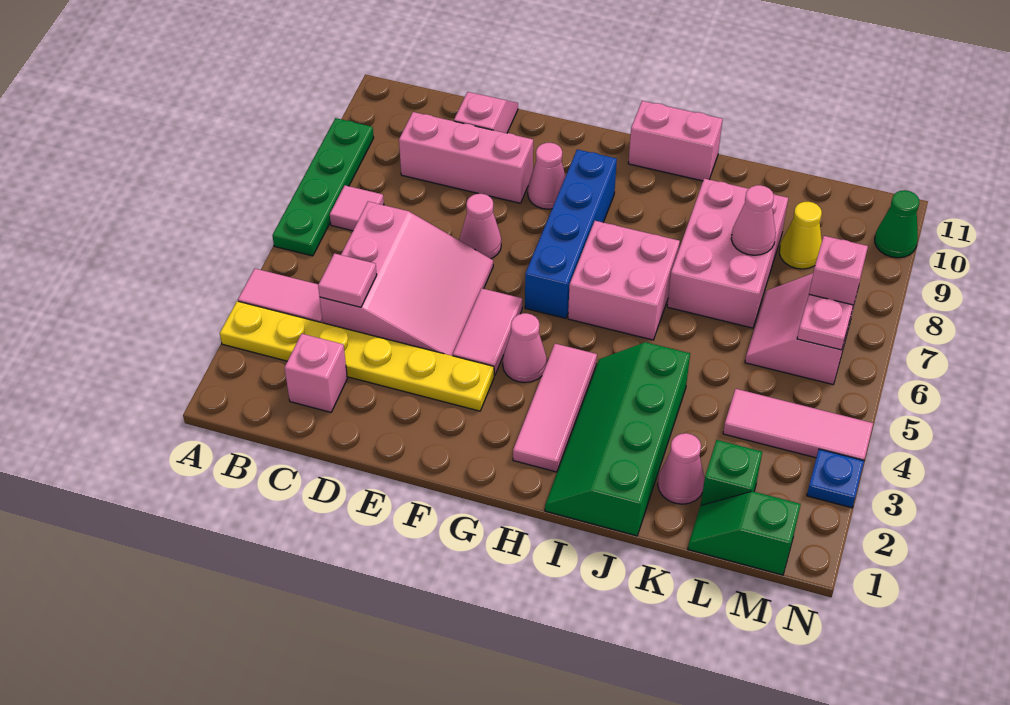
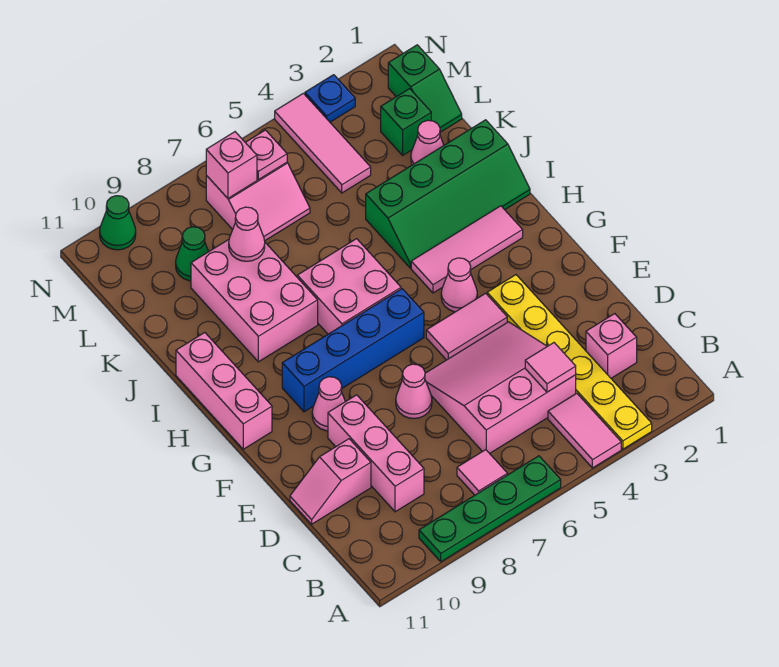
pink 1x2 brick [628,101,723,181] -> pink 1x3 brick [176,333,272,449]
pink 2x3 brick [667,178,788,328] -> pink 2x3 brick turned to [191,240,318,362]
yellow 1x1 cone [779,202,822,269] -> green 1x1 cone [176,227,209,281]

